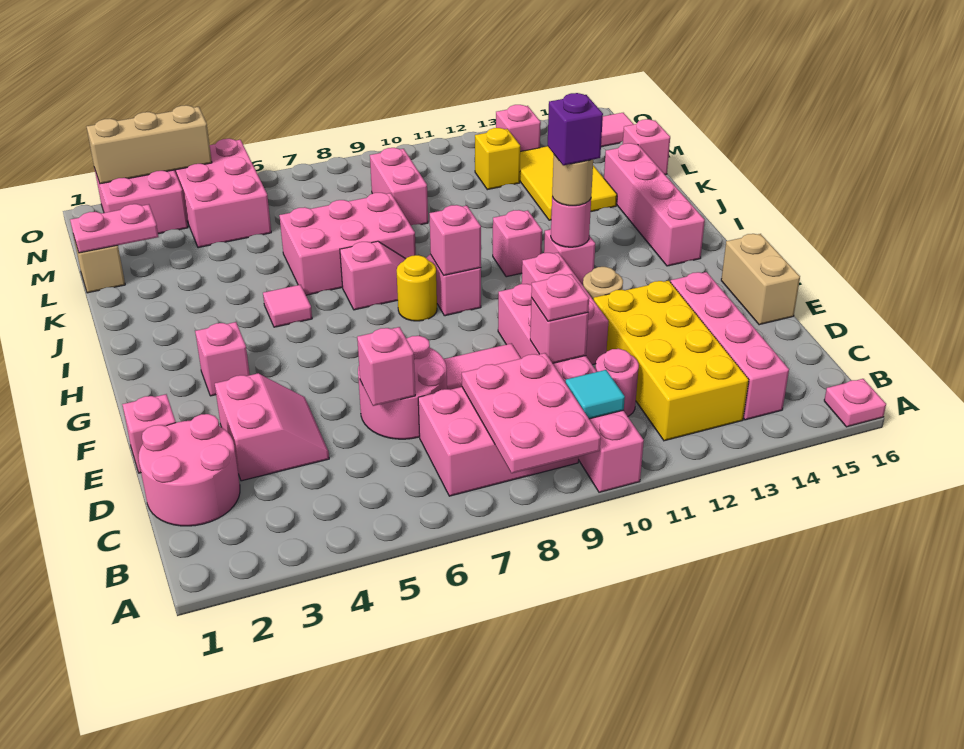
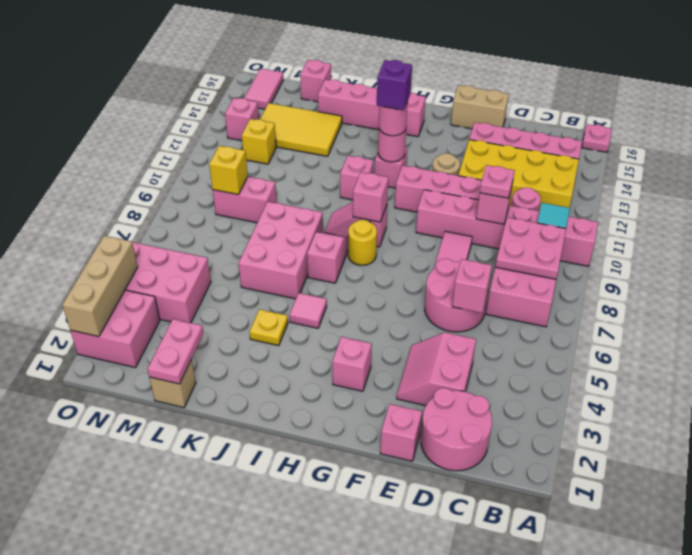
pink 2x3 plate [462,353,601,473] -> pink 2x2 plate [495,217,566,279]
pink 2x2 slope [215,374,329,481] -> pink 2x2 slope turned to [397,332,476,406]
tan 1x1 round brick [552,155,593,206] -> pink 1x1 round brick [379,102,408,136]
none -> yellow 1x1 plate [250,309,288,346]
none -> yellow 1x1 brick [209,146,248,195]

